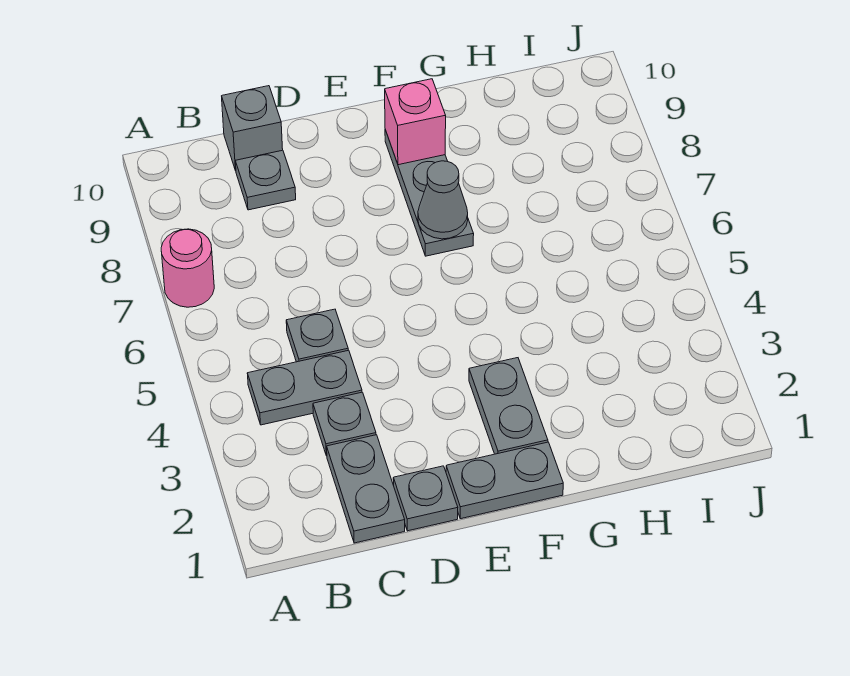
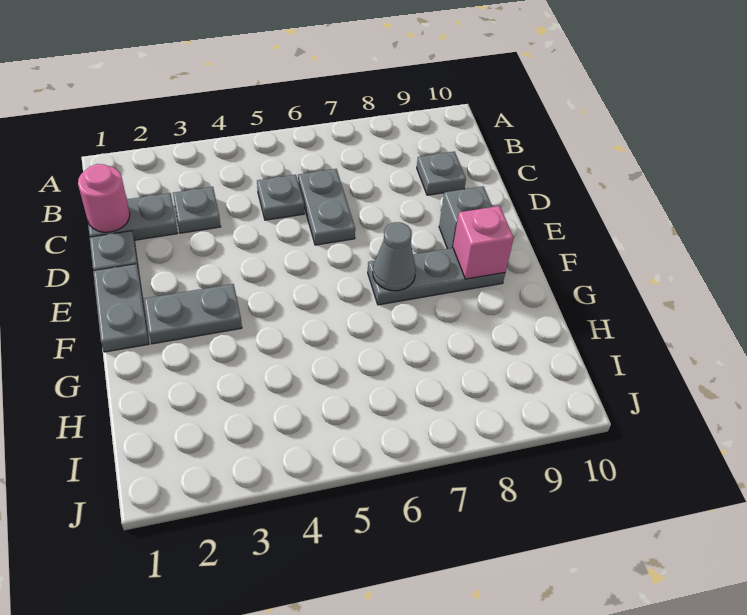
pink 1x1 round brick [161,229,214,307] -> pink 1x1 round brick moved to [78,164,130,232]
grey 1x2 plate [247,350,362,425] -> grey 1x2 plate moved to [298,169,355,245]
grey 1x1 brick [222,86,283,171] -> grey 1x1 brick moved to [439,186,492,249]

